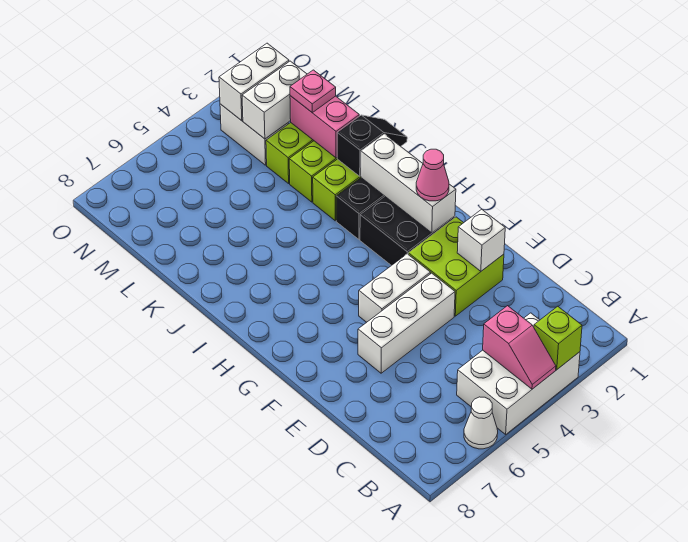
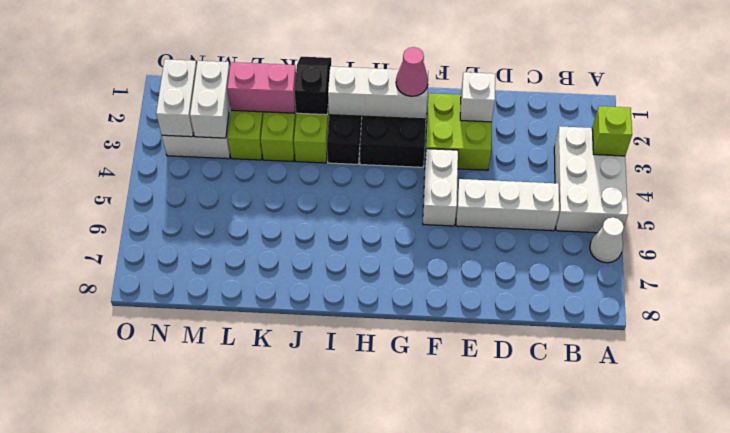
pink 1x2 slope [483,306,556,389] -> none
white 1x3 brick [358,273,455,373] -> white 1x3 brick turned to [456,179,559,231]
pink 1x1 plate [290,70,336,113] -> none

